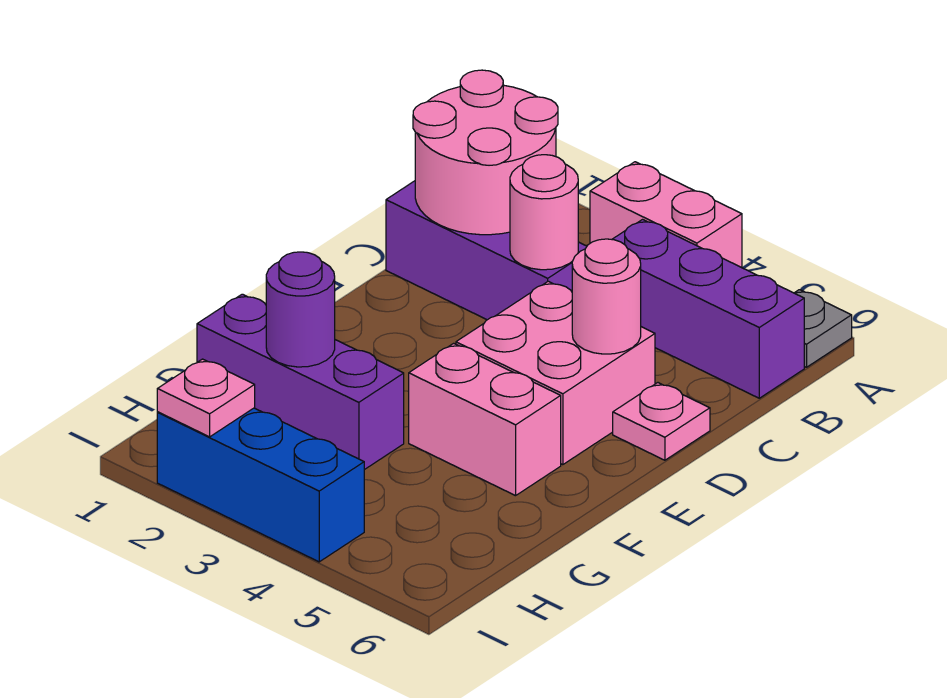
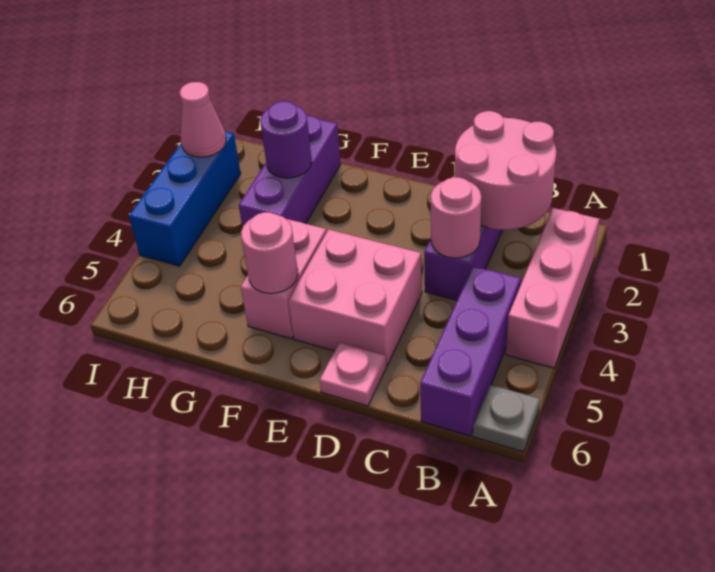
pink 1x2 brick [590,162,742,268] -> pink 1x3 brick [506,208,599,368]
pink 1x1 round brick [572,239,641,354] -> pink 1x1 round brick moved to [241,212,298,294]
pink 1x1 plate [157,359,255,437] -> pink 1x1 cone [180,82,226,157]

